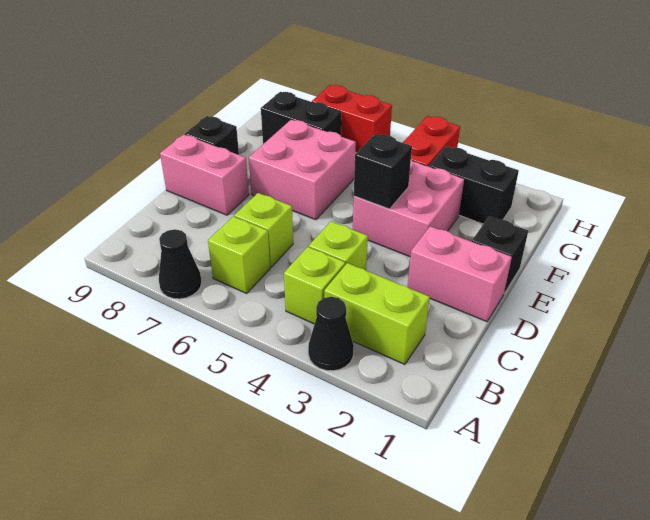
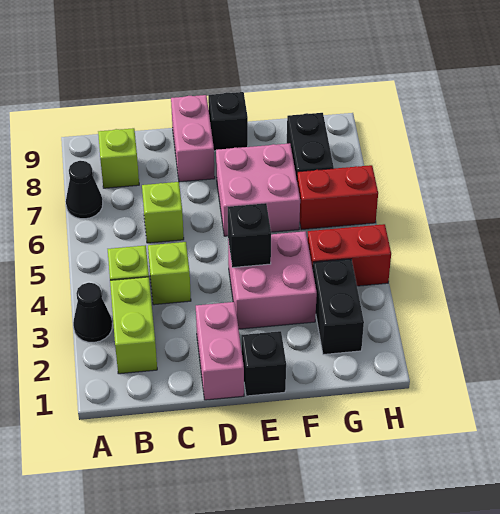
lime 1x1 brick [208,216,270,293] -> lime 1x1 brick moved to [98,128,139,188]
red 1x2 brick [312,85,392,153] -> red 1x2 brick turned to [297,165,378,230]

